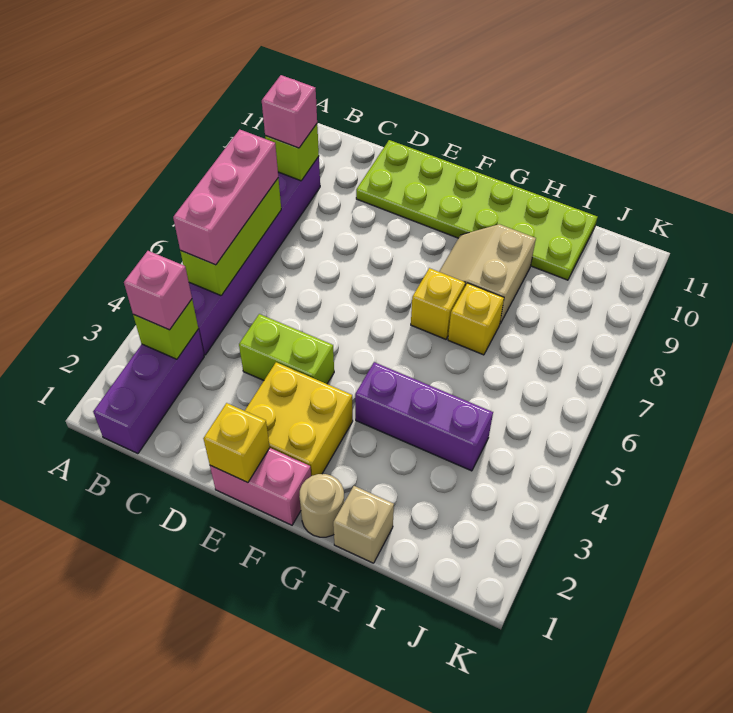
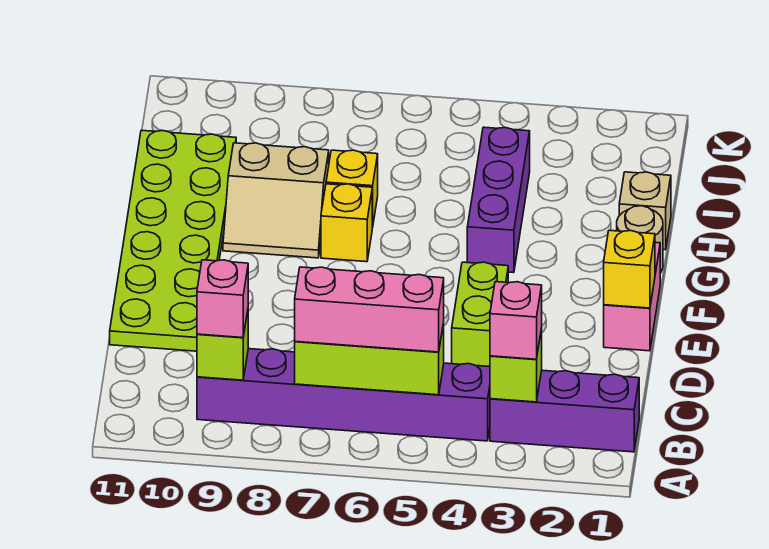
yellow 2x2 brick [245,362,353,476] -> none

